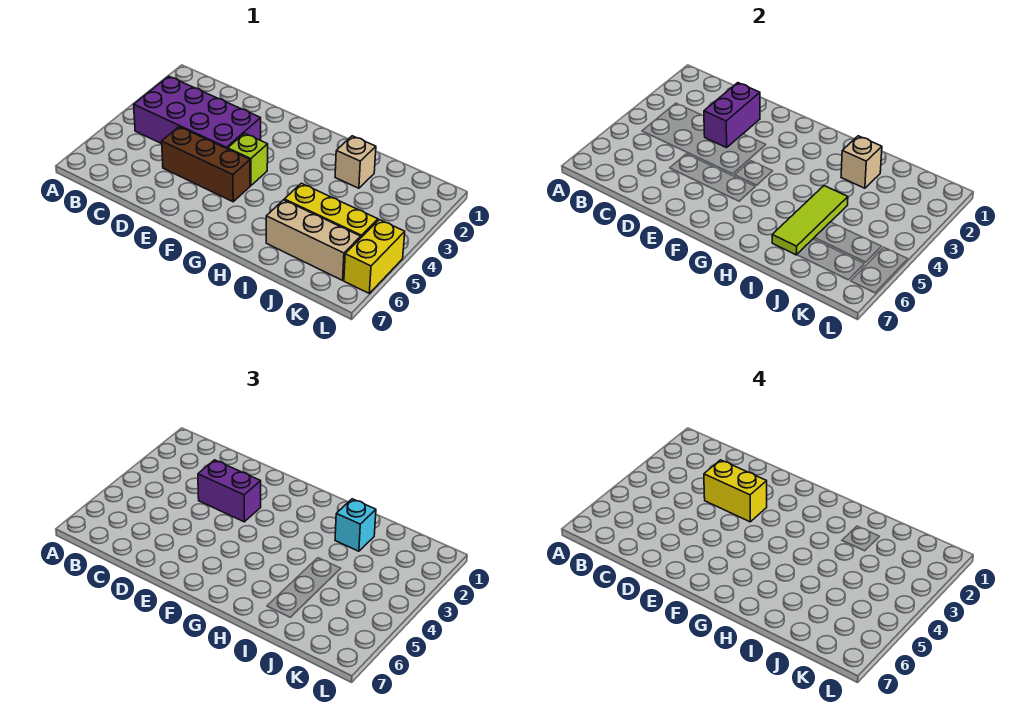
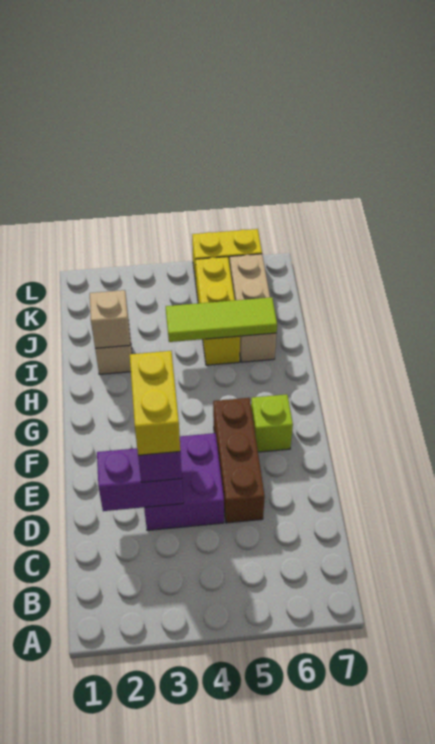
purple 2x4 brick [134,76,261,149] -> purple 2x2 brick [144,433,224,530]
lime 1x1 brick [228,133,268,186] -> lime 1x1 brick moved to [251,394,293,452]
cyan 1x1 brick [335,499,376,551] -> none

